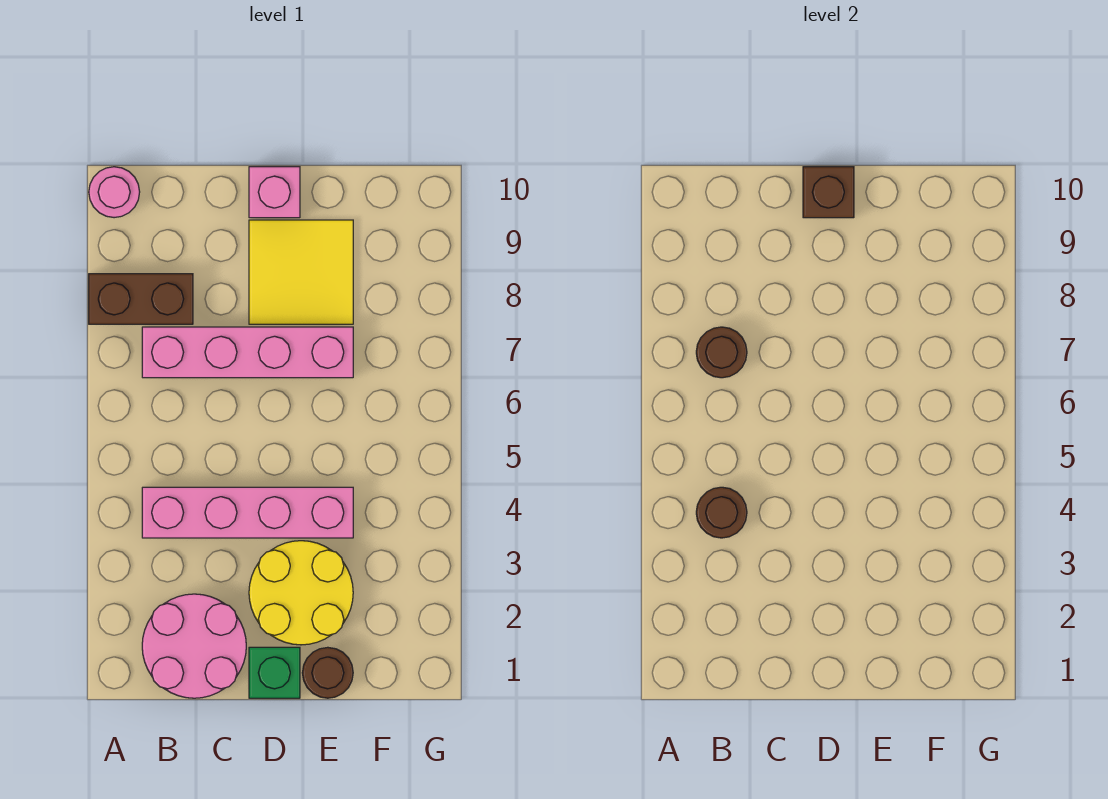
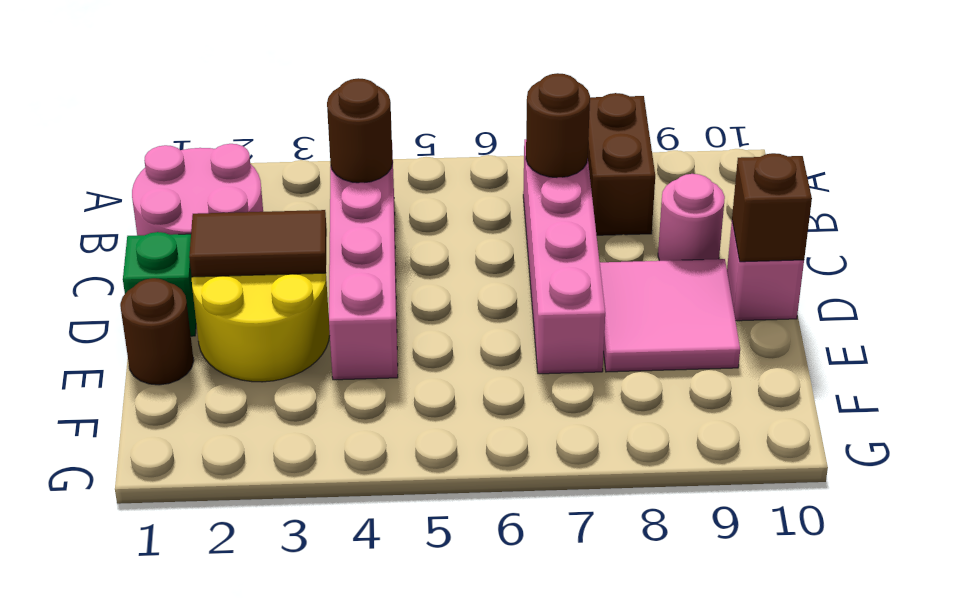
pink 1x1 round brick [89,167,140,218] -> pink 1x1 round brick moved to [658,174,725,261]
none -> brown 1x2 tile [189,210,327,277]
yellow 2x2 tile [249,220,353,324] -> pink 2x2 tile [600,259,740,372]

